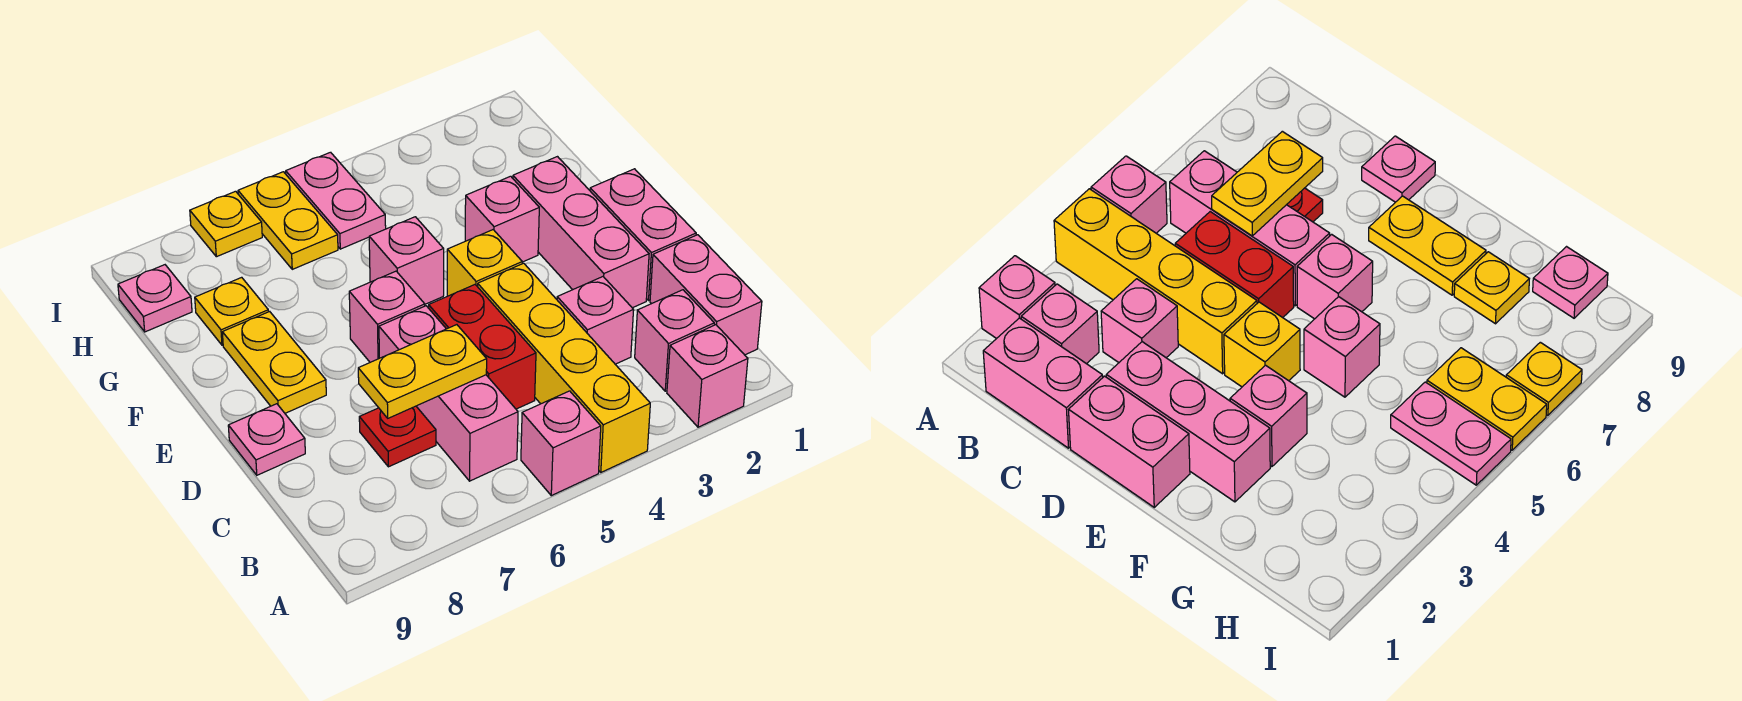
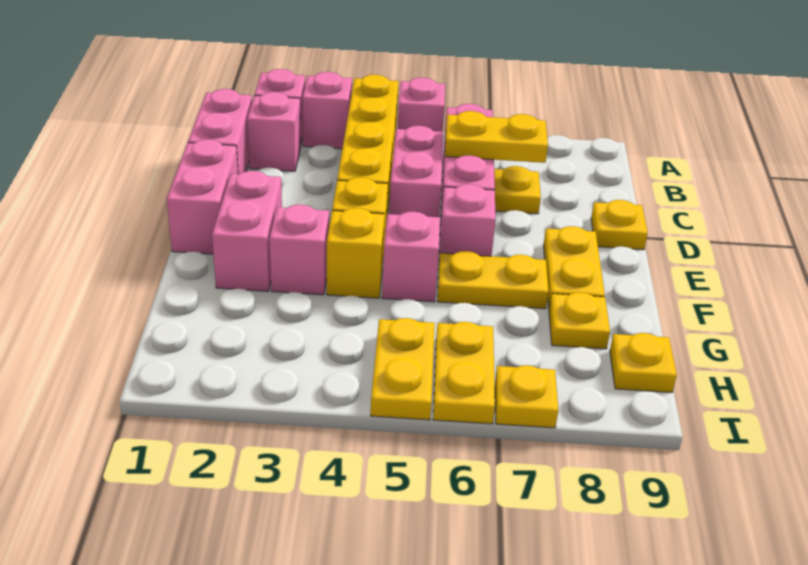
pink 1x1 brick [557,277,634,364] -> pink 1x1 brick moved to [303,72,352,149]
red 1x2 brick [429,285,536,409] -> pink 1x2 brick [389,126,443,217]
red 1x1 plate [359,406,436,467] -> yellow 1x1 plate [494,166,541,214]
pink 1x3 brick [513,157,649,308] -> pink 1x2 brick [212,171,282,291]
pink 1x1 plate [228,404,305,475] -> yellow 1x1 plate [591,200,648,250]
none -> yellow 1x1 brick [327,208,385,298]
none -> yellow 1x2 plate [438,251,549,309]
pink 1x2 plate [286,152,386,249] -> yellow 1x2 plate [371,318,435,420]
pink 1x1 plate [118,265,192,332] -> yellow 1x1 plate [610,333,677,392]

